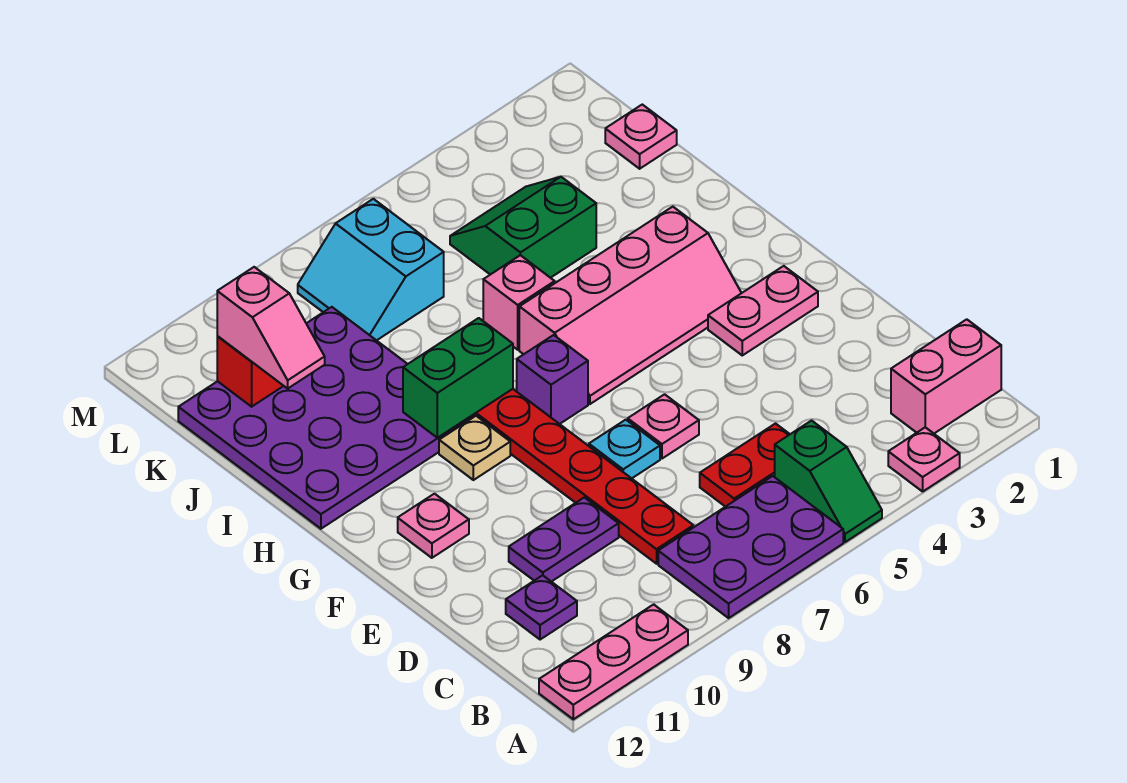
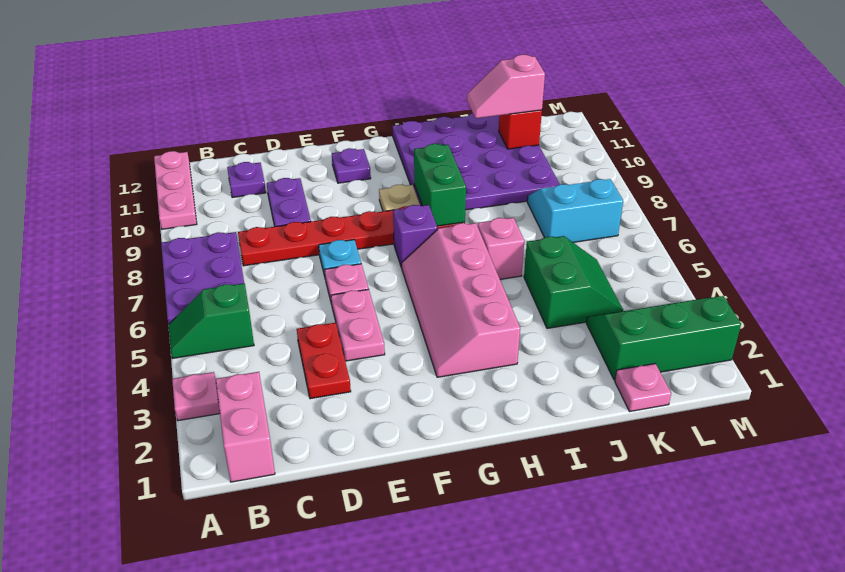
red 1x2 plate [700,424,790,507] -> red 1x2 plate moved to [297,323,351,399]
pink 1x2 plate [708,266,818,355] -> pink 1x2 plate moved to [331,289,385,361]
pink 1x1 plate [398,494,469,558] -> purple 1x1 plate [332,148,371,183]
none -> green 2x3 slope [586,296,741,380]

